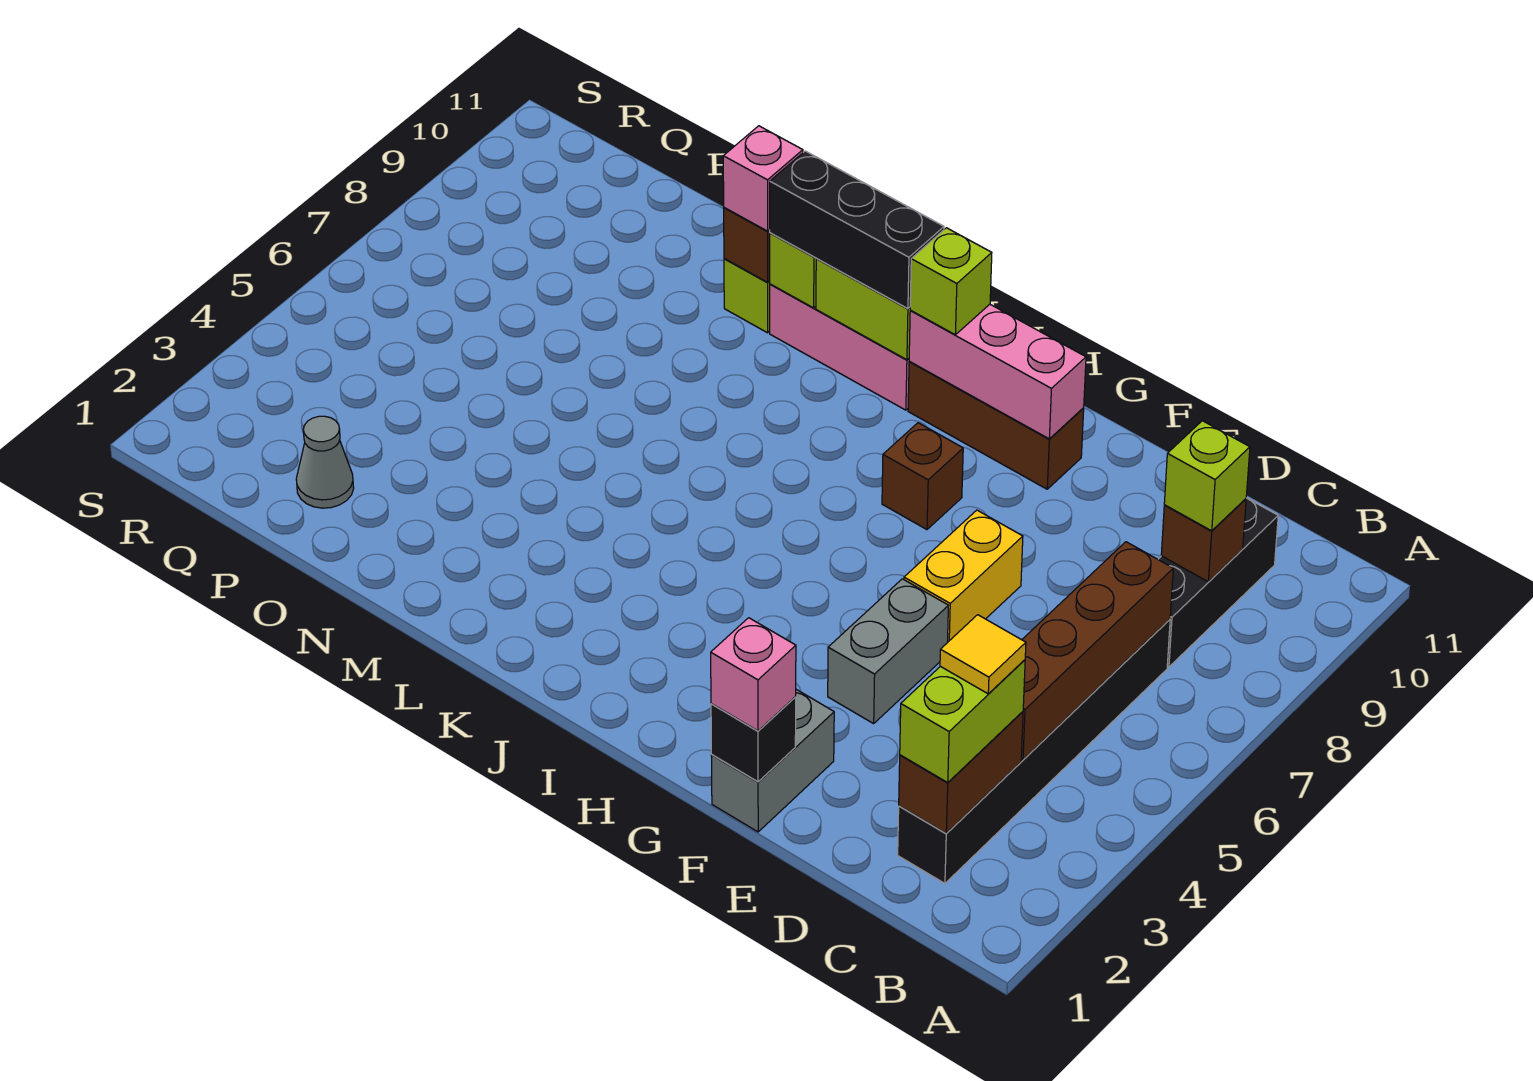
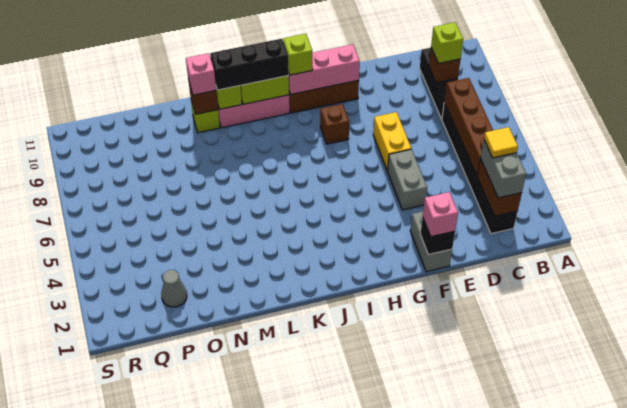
lime 1x2 brick [900,660,1025,782] -> grey 1x2 brick [481,140,526,198]

